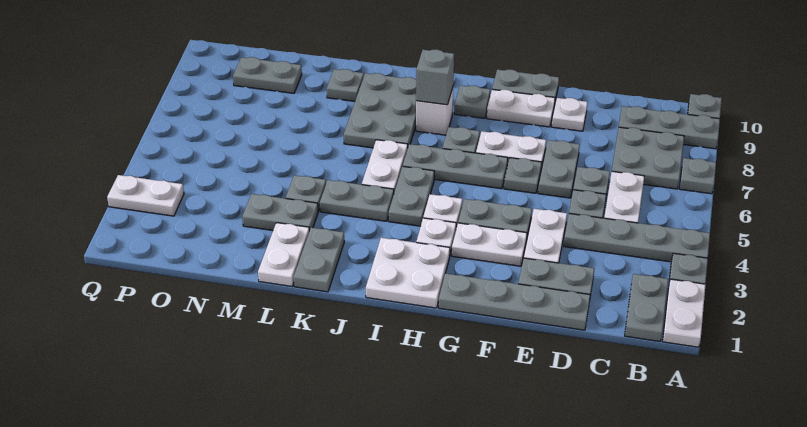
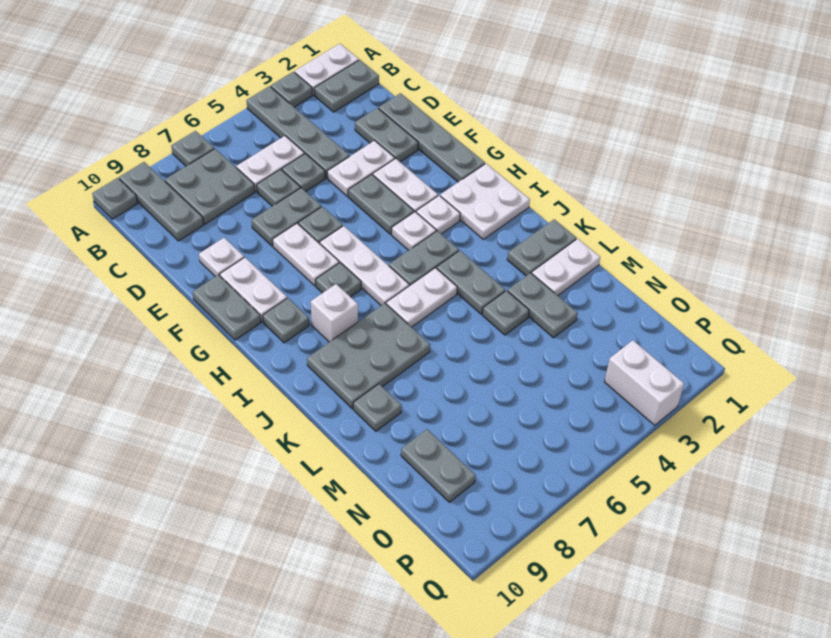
grey 1x3 plate [403,144,508,189] -> white 1x3 plate [320,226,409,306]
grey 1x1 brick [416,50,454,105] -> none
white 1x2 plate [107,175,184,216] -> white 1x2 brick [604,340,684,425]

